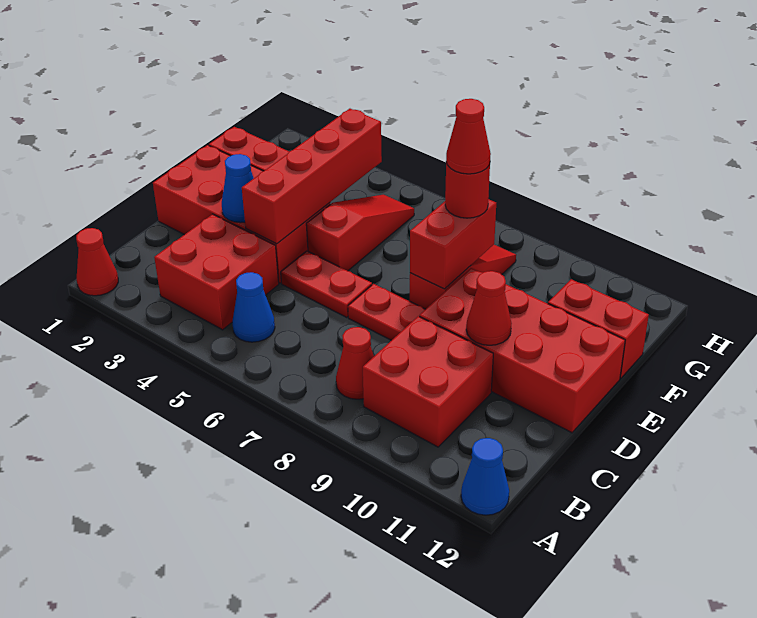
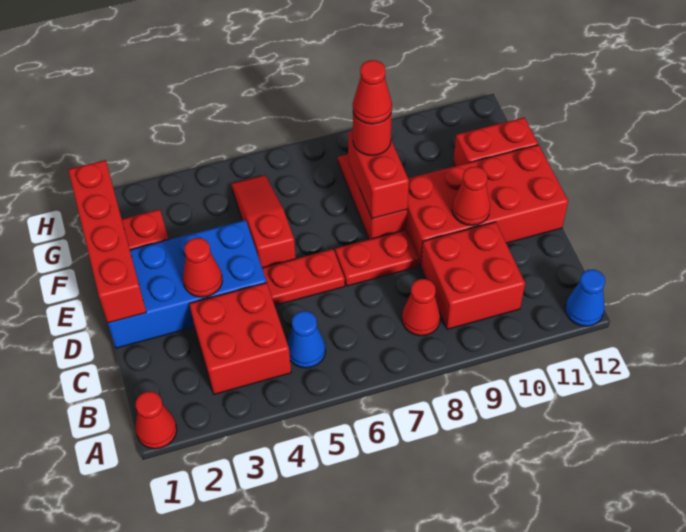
red 2x4 brick [153,145,330,283] -> blue 2x4 brick [108,220,267,348]
blue 1x1 cone [222,154,254,223] -> red 1x1 cone [183,238,222,297]
red 1x4 brick [242,109,382,244] -> red 1x4 brick moved to [68,160,146,323]

